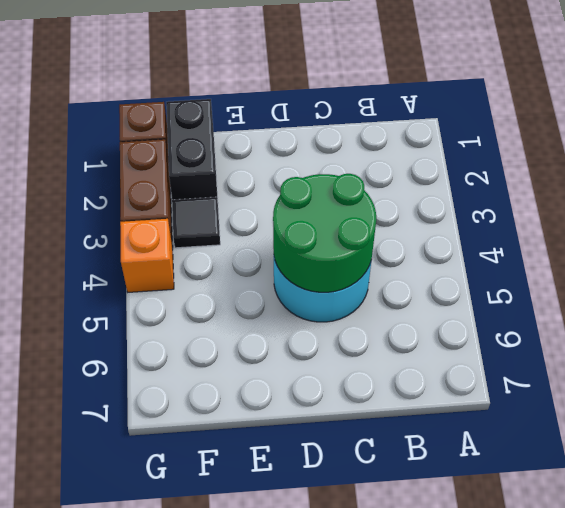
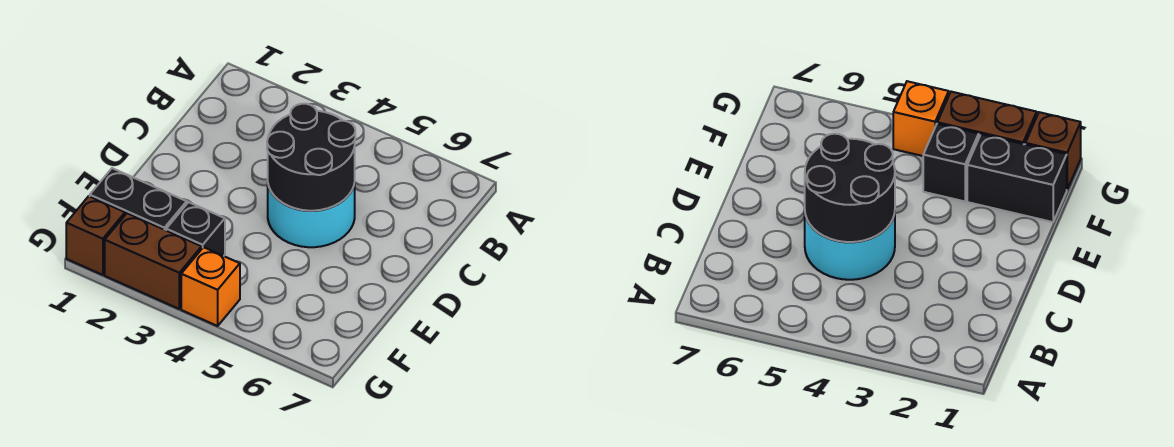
green 2x2 round brick [273,174,376,292] -> black 2x2 round brick [267,104,355,211]
black 1x1 tile [172,197,220,248] -> black 1x1 brick [166,202,225,256]

